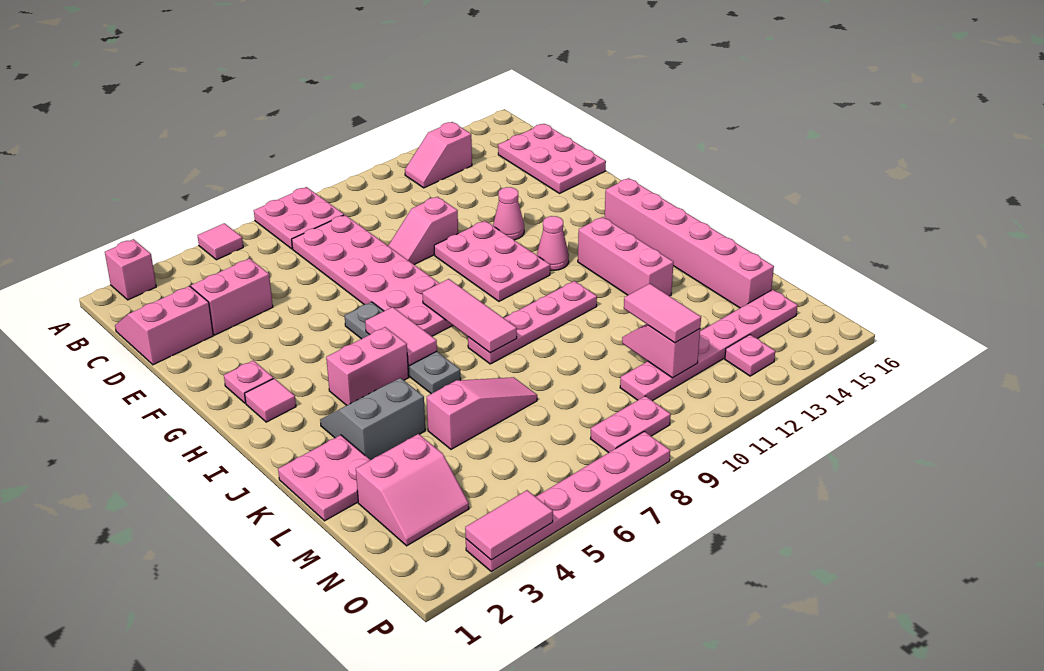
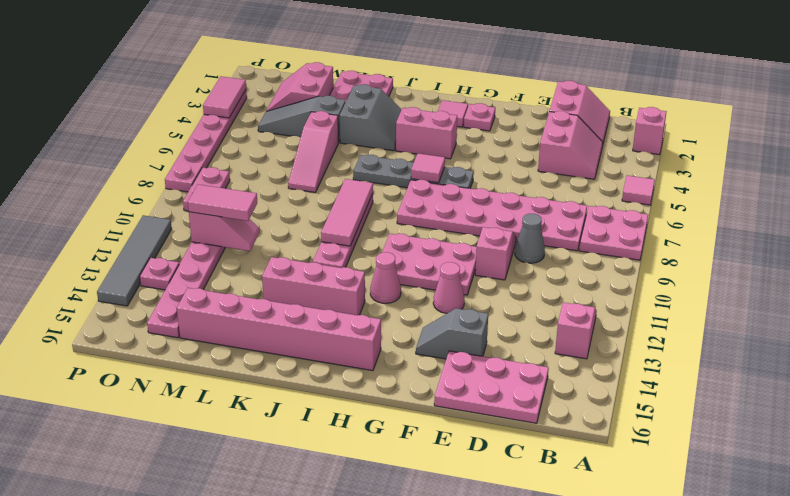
none -> grey 1x1 cone [515,214,545,263]
none -> grey 1x2 slope [416,308,488,359]
pink 1x2 tile [365,307,437,365] -> pink 1x1 tile [411,153,445,183]
pink 1x3 tile [422,279,517,353] -> pink 1x3 tile turned to [321,179,373,246]
pink 1x2 brick [326,327,409,405] -> pink 1x2 brick turned to [396,107,457,159]
none -> grey 1x3 slope [258,96,345,142]
none -> grey 1x4 tile [97,215,172,306]

